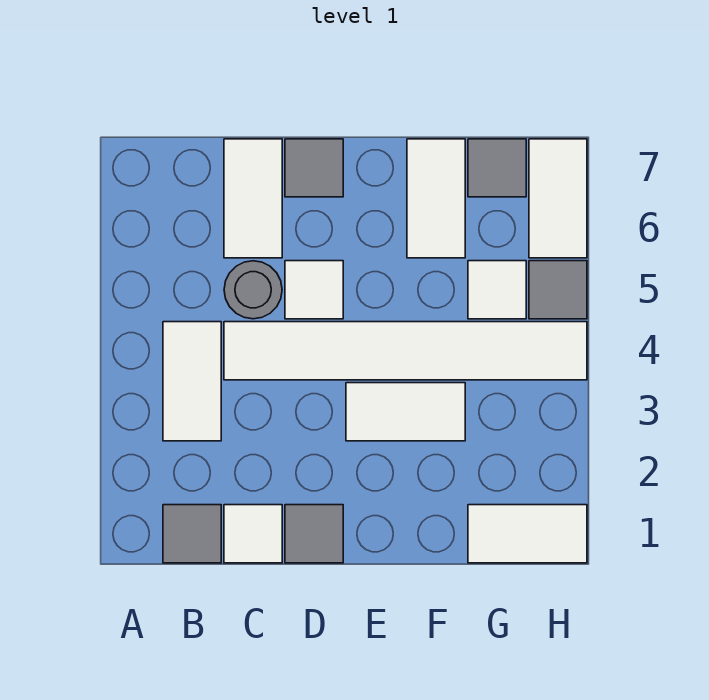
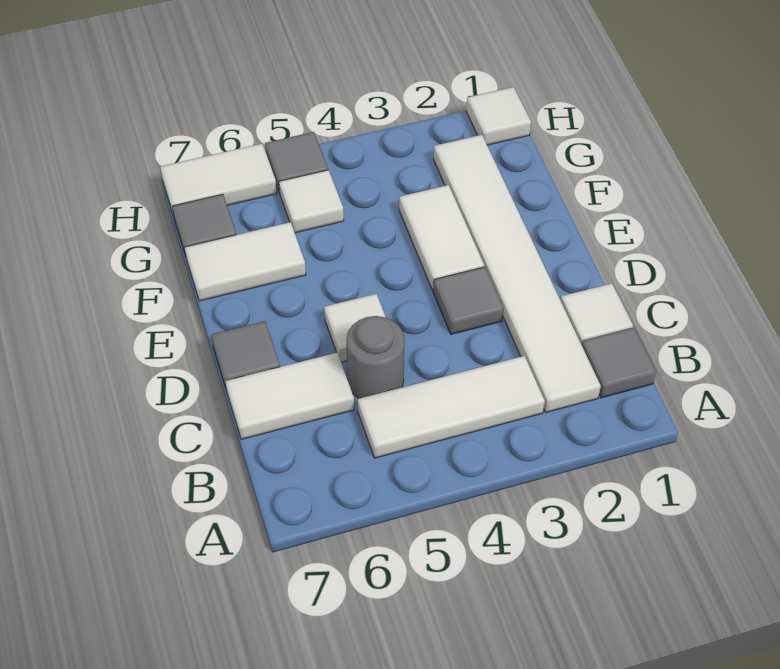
white 1x2 tile [163,322,221,441] -> white 1x3 tile [357,356,545,458]
white 1x6 tile [224,322,587,380] -> white 1x6 tile moved to [433,135,601,412]
grey 1x1 tile [285,505,343,563] -> grey 1x1 tile moved to [433,267,504,334]
white 1x2 tile [468,505,587,563] -> white 1x1 tile [466,87,531,145]

